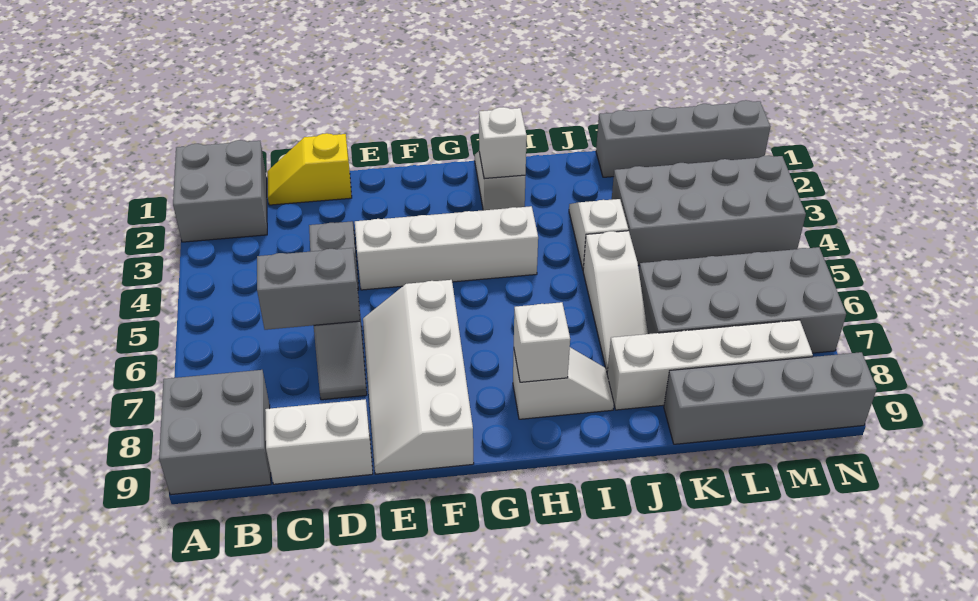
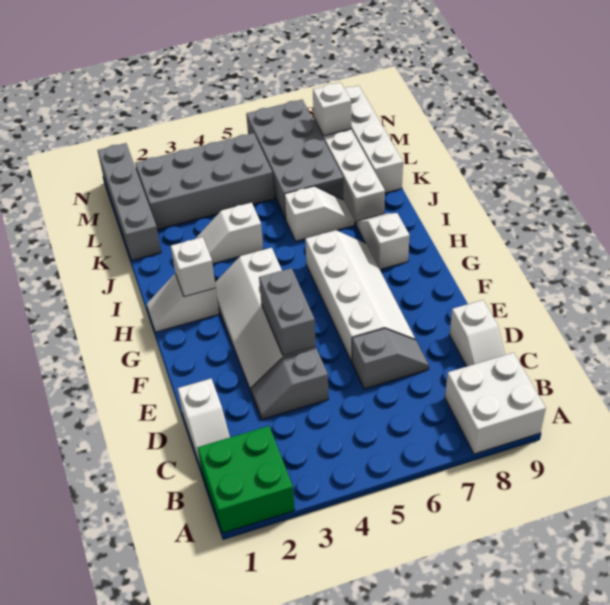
grey 2x2 brick [173,140,267,242] -> green 2x2 brick [197,426,295,533]
grey 2x2 brick [159,370,271,495] -> white 2x2 brick [445,353,546,454]
yellow 1x2 slope [267,133,352,205] -> white 1x2 slope [178,379,230,468]
grey 1x2 brick [257,248,360,330] -> grey 1x2 brick moved to [259,268,316,356]
white 1x2 brick [265,399,373,484] -> white 1x2 slope [449,300,505,366]
white 2x4 slope [363,280,474,474] -> white 2x4 slope turned to [305,230,415,362]
white 1x1 brick [514,302,570,382] -> white 1x1 brick moved to [313,82,351,136]
white 1x3 slope [583,231,648,372] -> white 1x2 slope [284,186,354,241]
grey 2x4 brick [612,156,806,265] -> grey 2x4 brick turned to [135,133,274,230]
grey 1x4 brick [664,352,877,444] -> white 1x4 brick [345,86,403,193]

